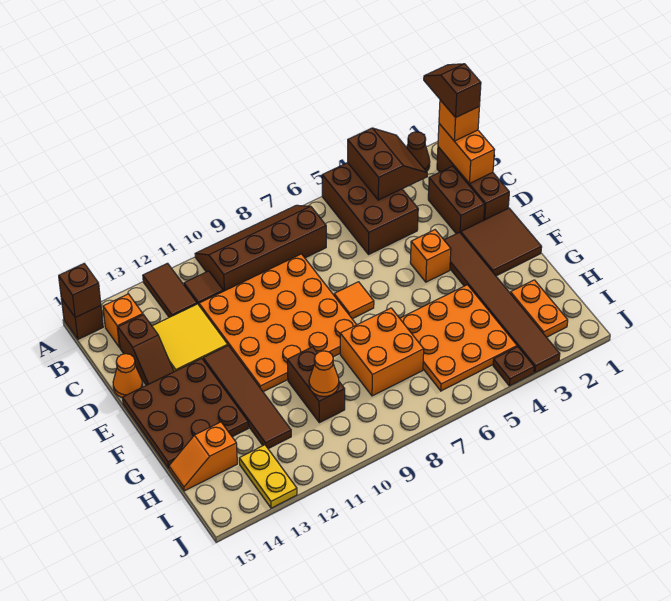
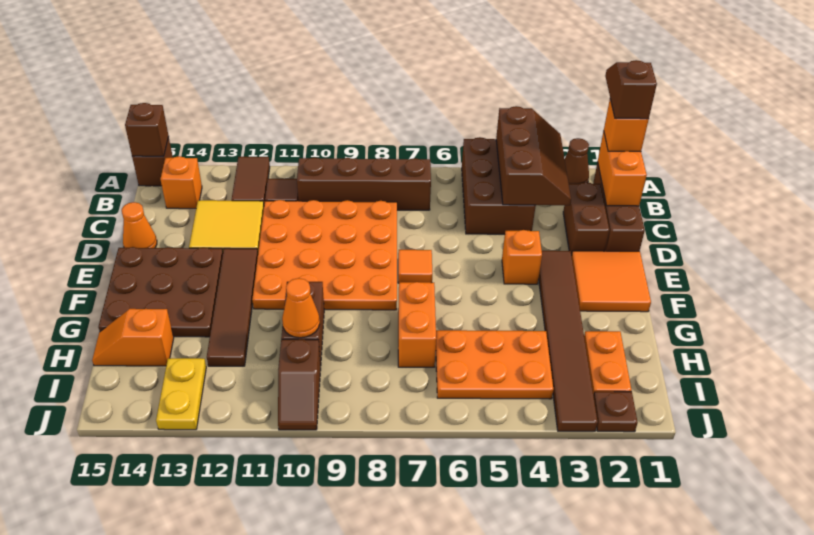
brown 2x2 slope [348,128,427,200] -> brown 2x3 slope [496,106,571,205]
brown 1x2 slope [118,315,174,385] -> brown 1x2 slope moved to [278,339,321,430]
brown 2x2 tile [461,208,542,276] -> orange 2x2 tile [571,251,651,312]
orange 3x3 plate [400,285,517,391] -> orange 2x3 plate [436,330,553,399]
orange 2x2 brick [340,308,424,396] -> orange 1x2 brick [398,282,436,367]
brown 1x1 plate [493,347,534,386] -> brown 1x1 plate moved to [594,392,638,432]

